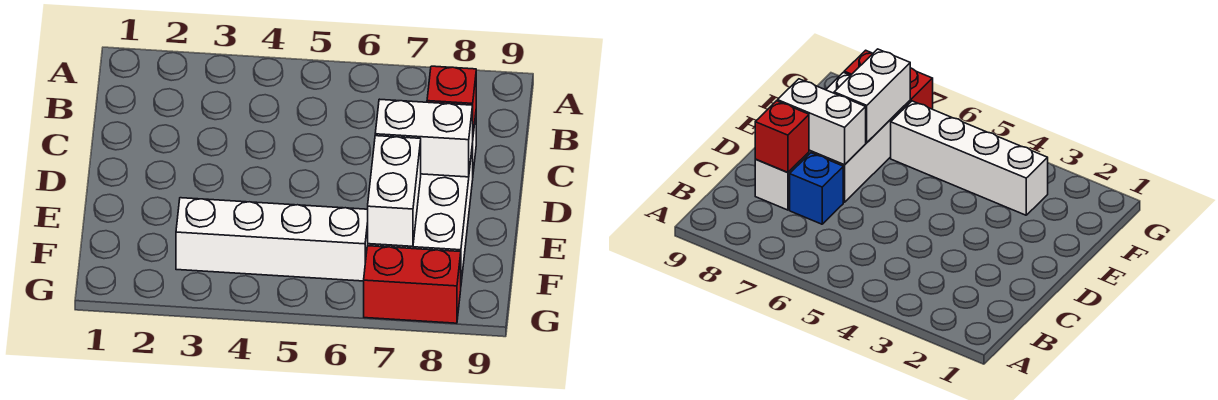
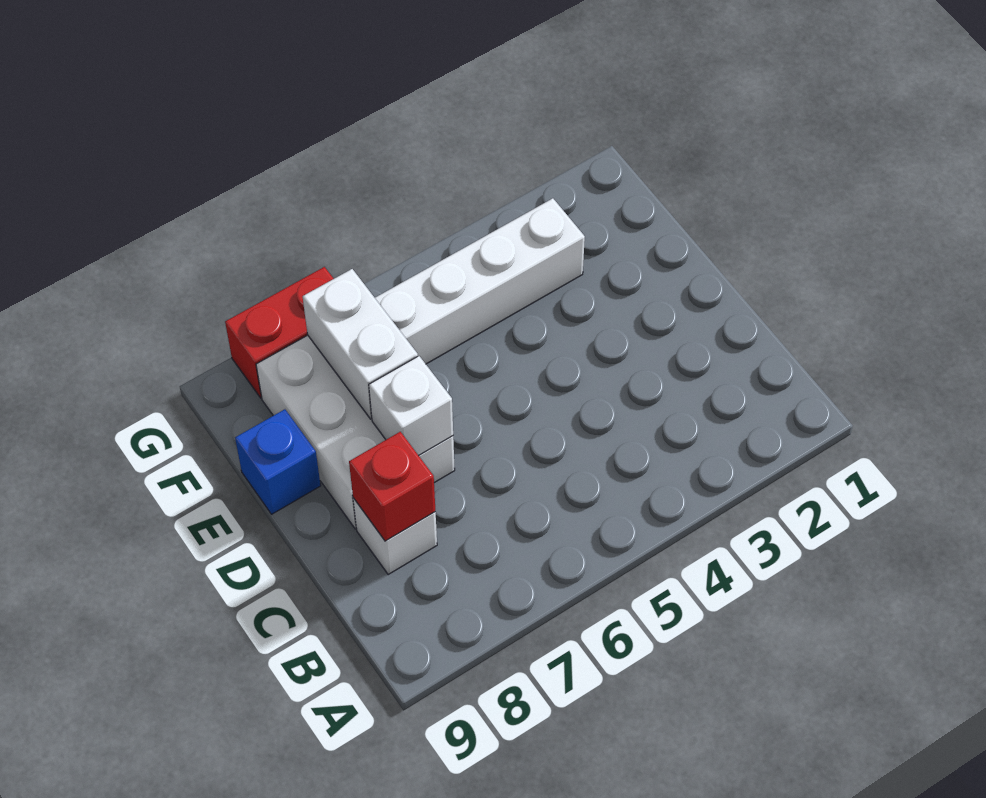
blue 1x1 brick [790,153,843,224] -> blue 1x1 brick moved to [235,409,321,514]
white 1x2 brick [375,99,473,177] -> white 1x1 brick [369,356,453,455]

